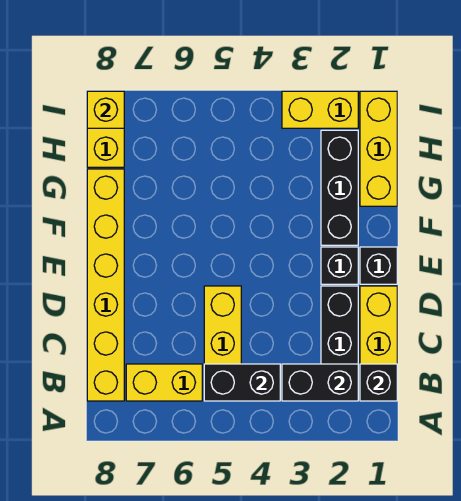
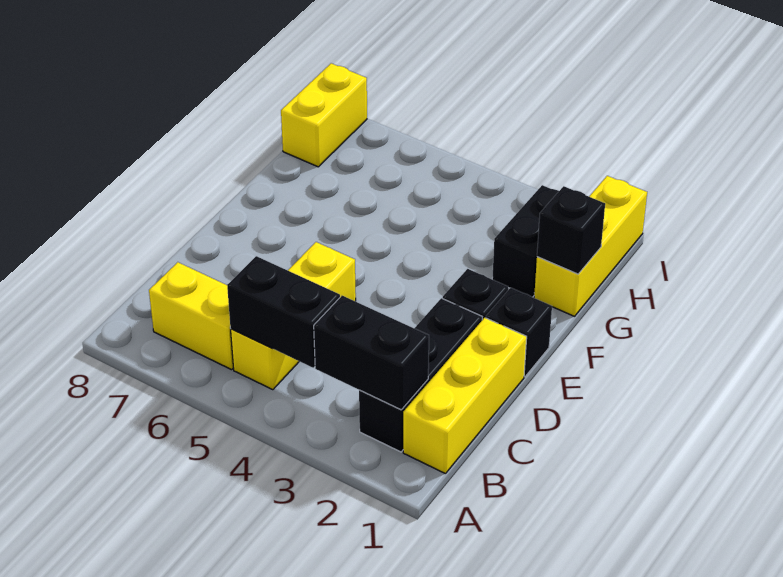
black 1x1 brick [360,364,397,401] -> black 1x1 brick moved to [537,186,605,274]
yellow 1x6 brick [87,169,124,401] -> none
black 1x3 brick [321,130,358,245] -> black 1x2 brick [492,185,559,297]
yellow 1x2 brick [282,91,358,128] -> none
yellow 1x1 brick [87,91,124,128] -> none

